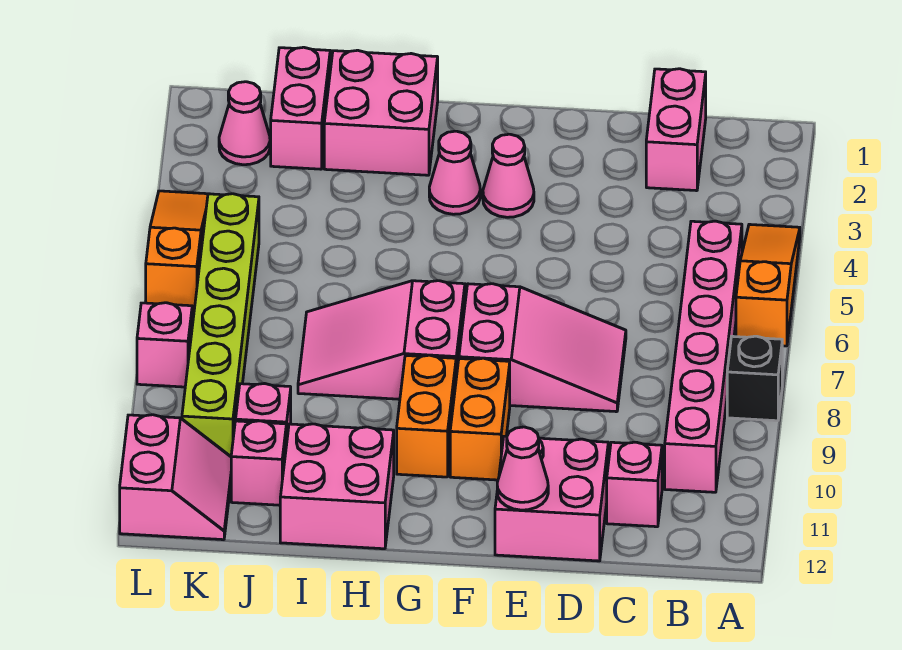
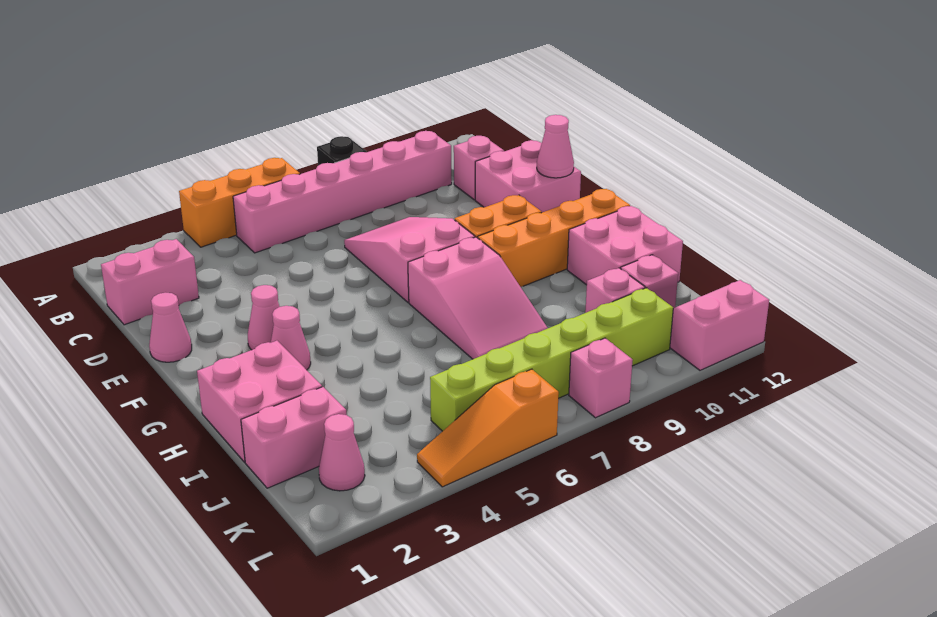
orange 1x3 slope [736,224,800,346] -> orange 1x3 brick [179,158,300,247]
none -> pink 1x1 cone [149,293,192,362]
orange 1x2 brick [397,355,456,477] -> orange 1x4 brick [478,189,630,287]

